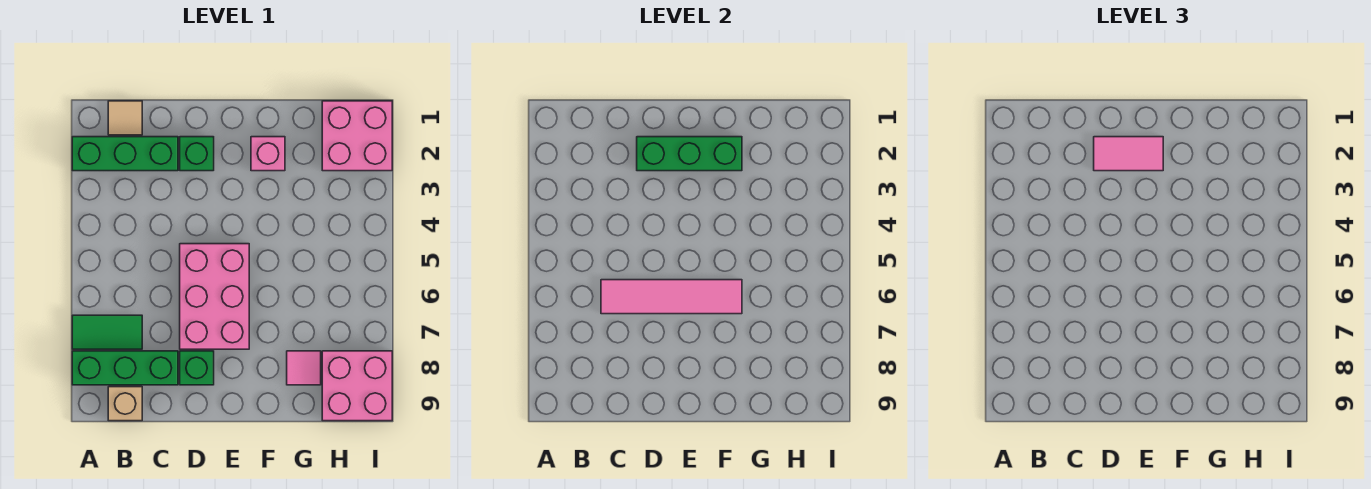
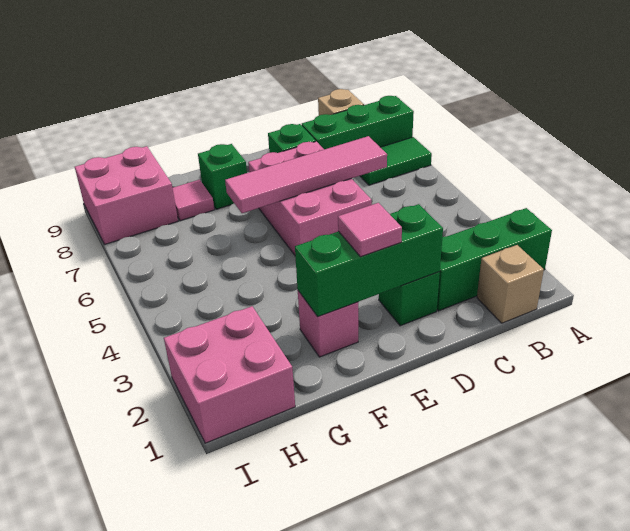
tan 1x1 tile [108,101,142,135] -> tan 1x1 brick [477,245,544,323]
pink 1x2 tile [1094,137,1163,171] -> pink 1x1 tile [338,203,402,257]
none -> green 1x1 brick [198,144,247,209]

